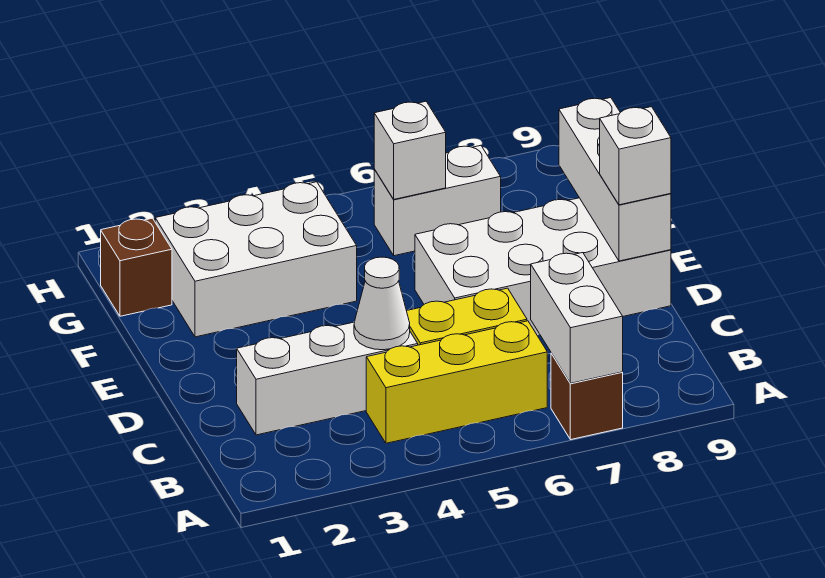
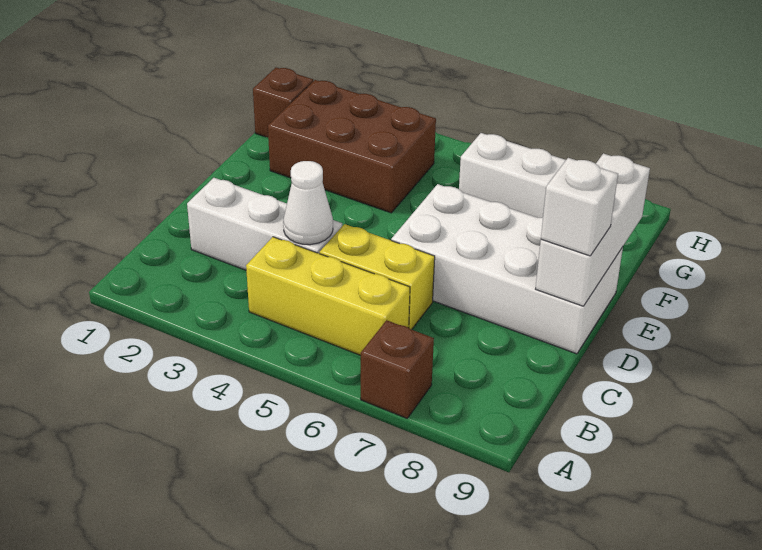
white 1x2 brick [531,253,623,383] -> none
white 2x3 brick [155,182,357,337] -> brown 2x3 brick [268,80,436,213]
white 1x1 brick [374,101,446,199] -> none

